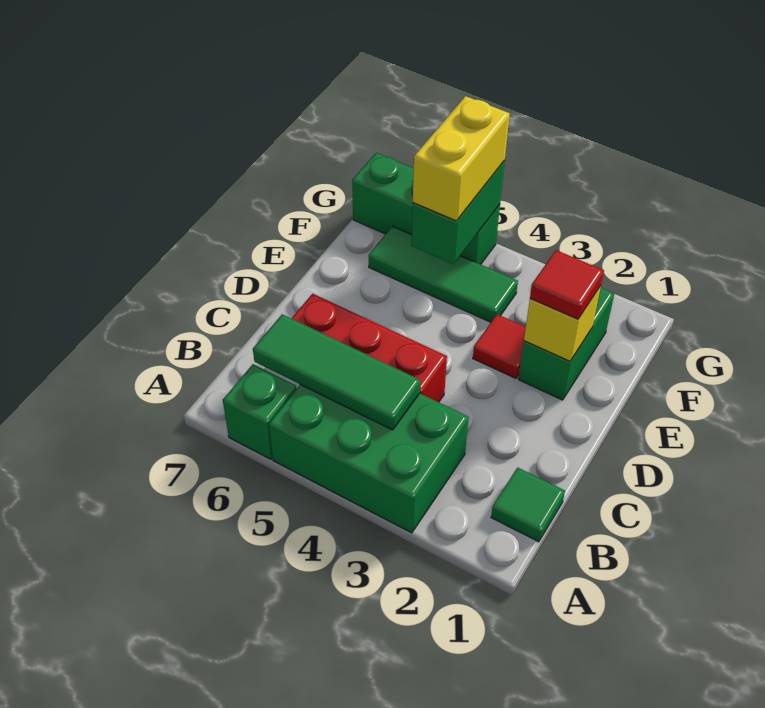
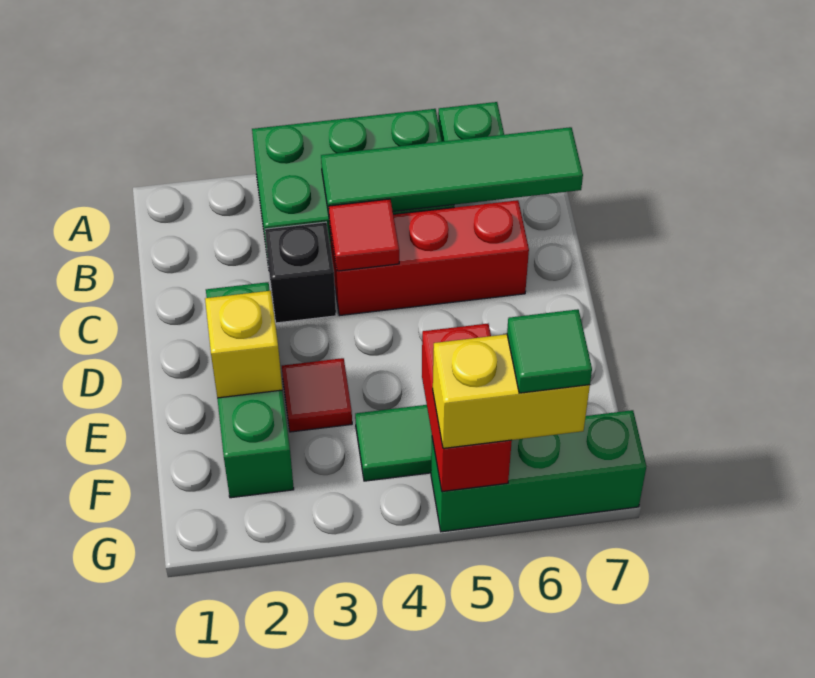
green 1x1 tile [491,467,565,542] -> green 1x1 tile moved to [507,309,592,393]
green 1x3 tile [253,314,420,430] -> green 1x4 tile [321,127,583,215]
none -> black 1x1 brick [265,222,336,323]
green 1x2 brick [518,288,614,400] -> green 1x3 brick [206,282,294,498]
red 1x1 tile [530,250,604,319] -> red 1x1 tile moved to [329,199,399,271]
green 1x2 brick [411,161,505,264] -> red 1x2 brick [422,324,512,492]
yellow 1x2 brick [413,96,510,221] -> yellow 1x2 brick turned to [433,334,590,448]

